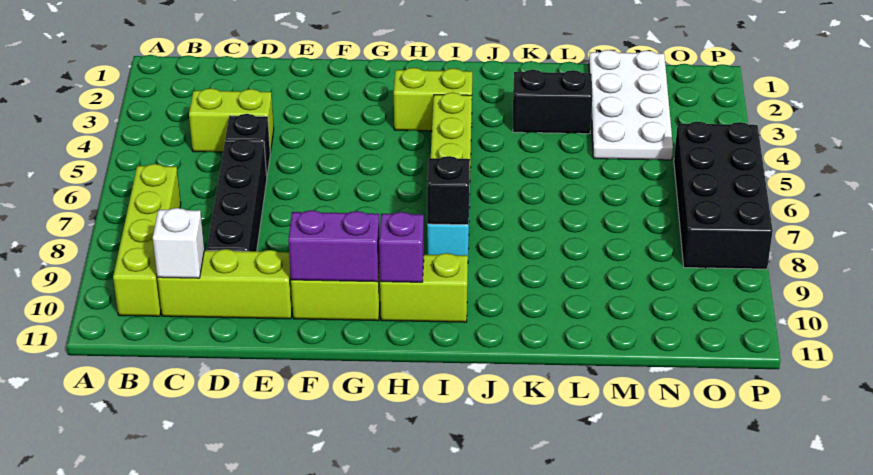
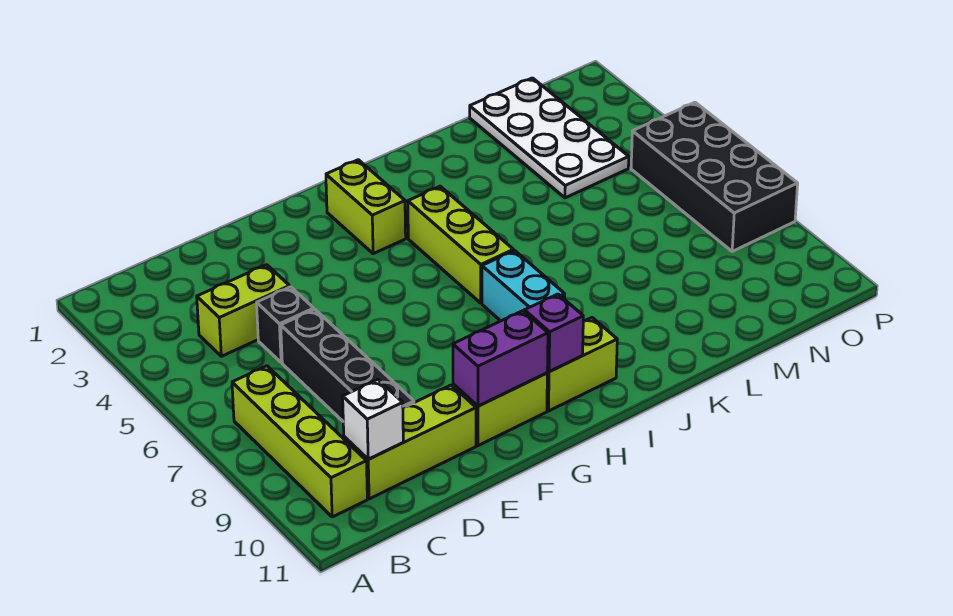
lime 1x2 brick [394,68,472,131] -> lime 1x2 brick turned to [326,160,406,254]
black 1x1 brick [427,156,470,225] -> none
black 1x2 brick [513,70,593,134] -> none

